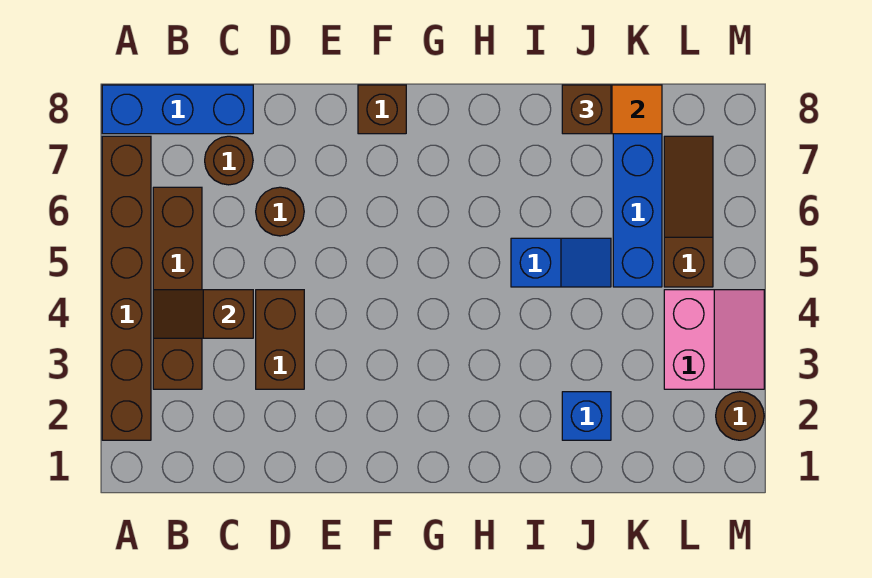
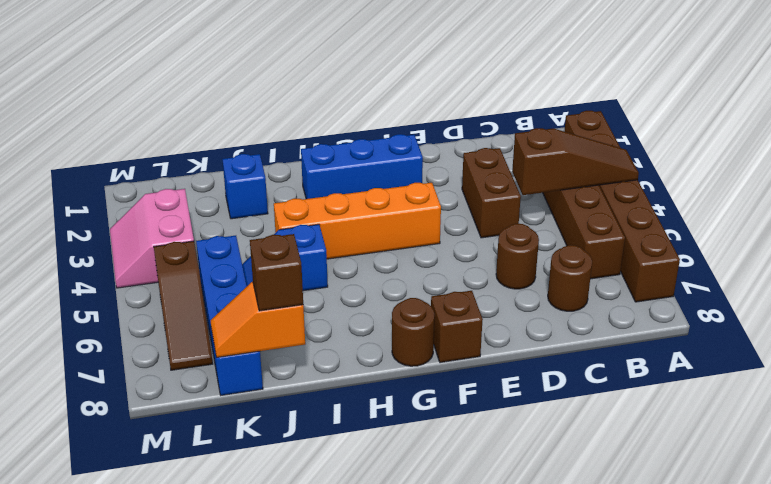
blue 1x3 brick [102,85,253,134] -> blue 1x3 brick moved to [301,134,423,199]
brown 1x2 slope [153,290,253,338] -> brown 1x3 slope [512,128,639,195]
none -> orange 1x4 brick [274,183,441,259]
brown 1x1 round brick [716,392,764,440] -> brown 1x1 round brick moved to [392,298,434,366]

